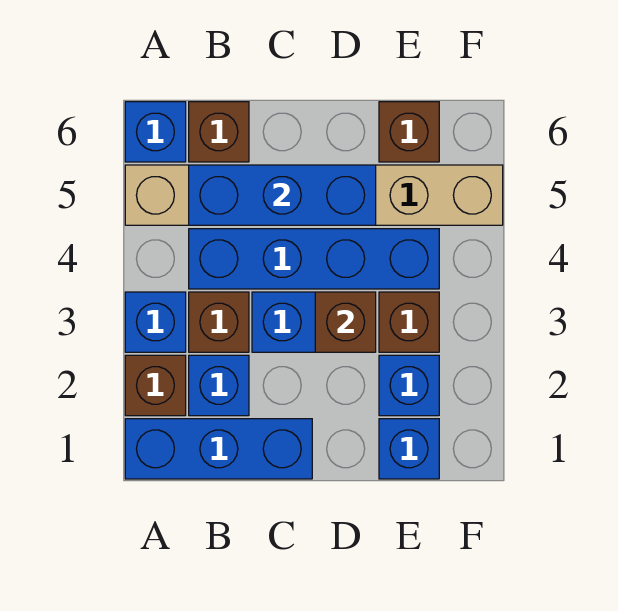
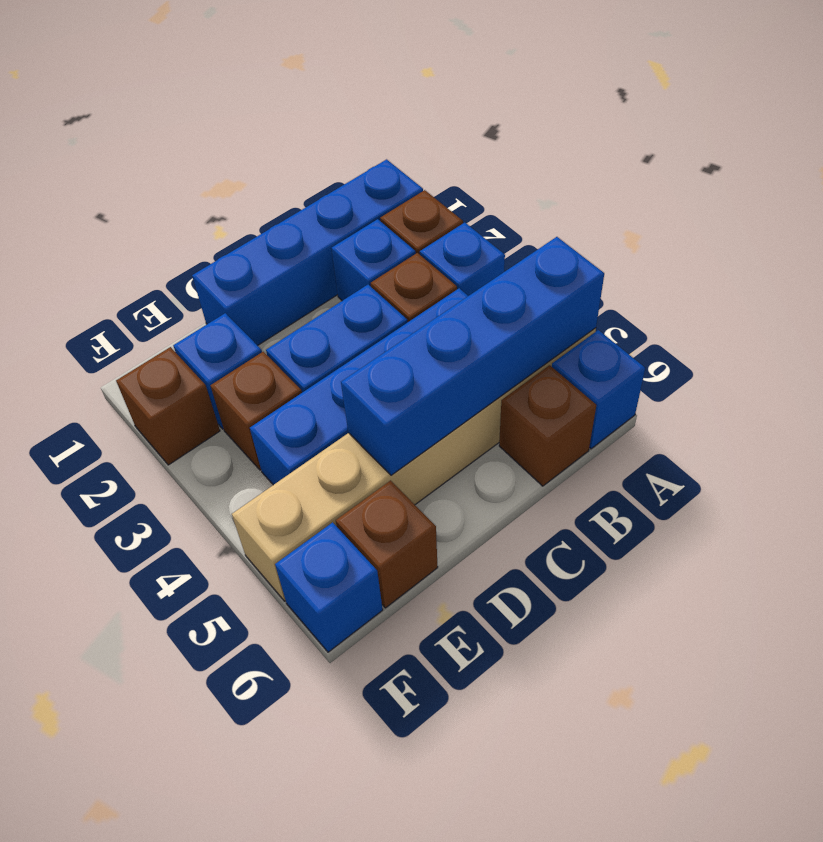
blue 1x3 brick [125,419,312,479] -> blue 1x4 brick [192,159,423,346]
blue 1x3 brick [189,165,376,225] -> blue 1x4 brick [341,237,604,475]
brown 1x1 brick [315,292,376,352] -> brown 1x1 brick moved to [116,347,220,465]
blue 1x1 brick [379,419,439,479] -> blue 1x1 brick moved to [275,522,383,652]

